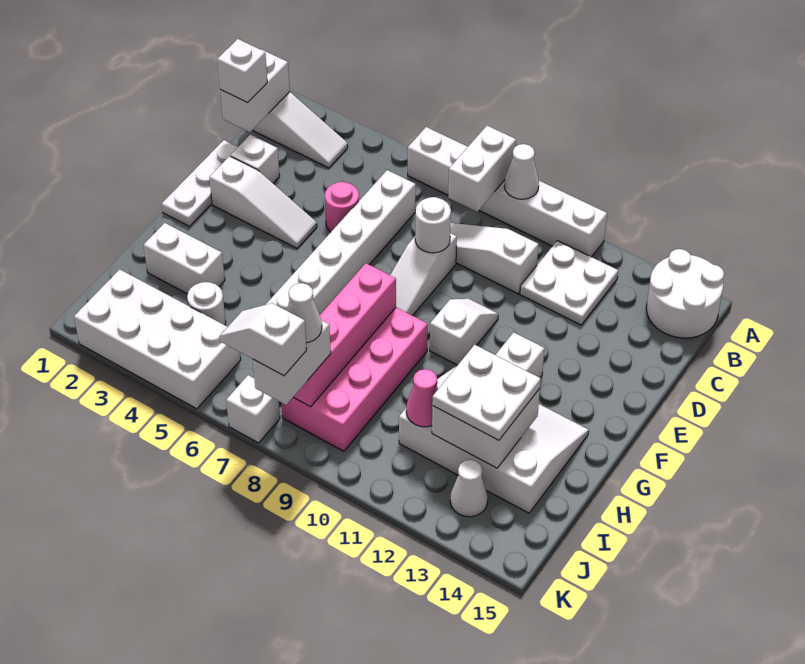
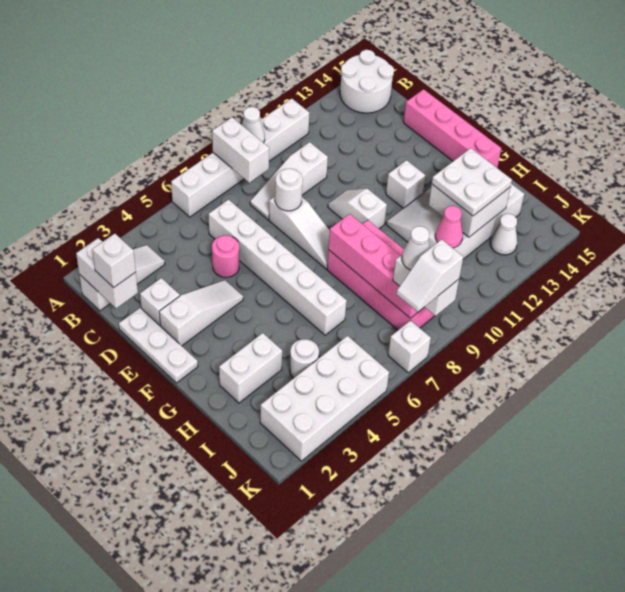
white 2x2 plate [520,241,618,325] -> none
none -> pink 1x4 brick [404,89,501,168]

